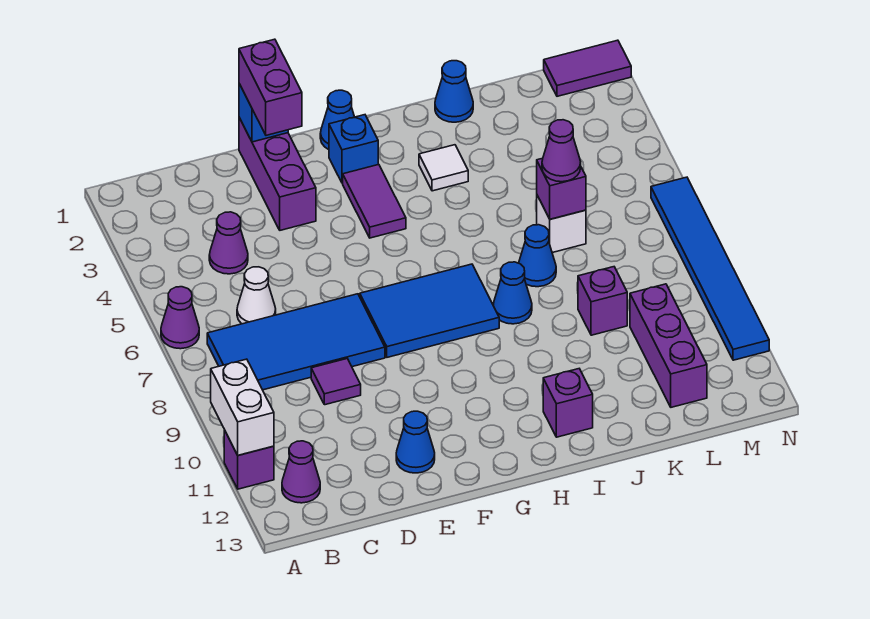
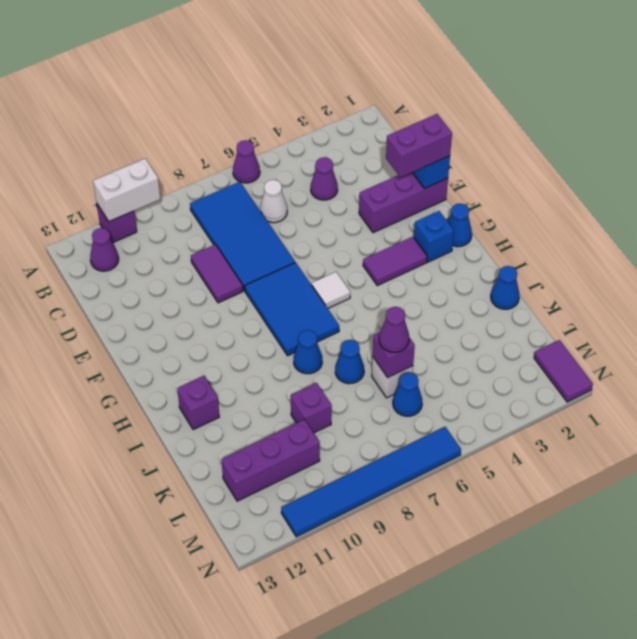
purple 1x1 tile [311,359,361,405] -> purple 1x2 tile [191,244,243,303]
blue 1x1 cone [396,411,435,473] -> blue 1x1 cone moved to [393,373,422,416]
white 1x1 tile [419,145,468,191] -> white 1x1 tile moved to [312,272,350,308]

